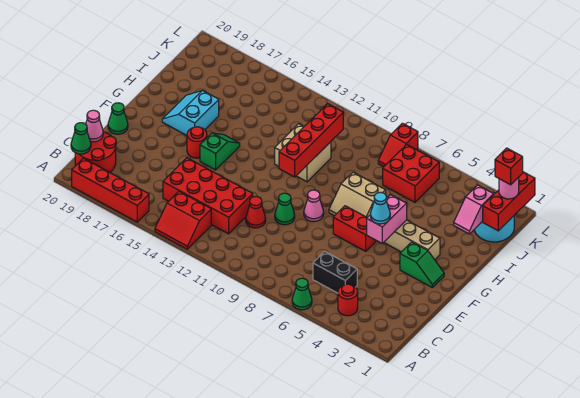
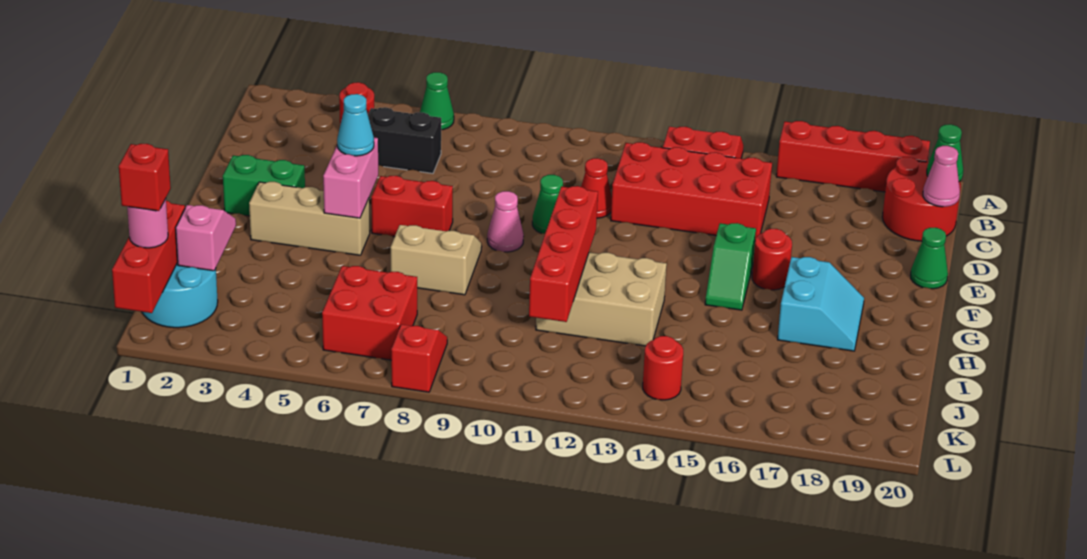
green 1x2 slope [400,242,444,287] -> green 1x2 brick [223,155,305,216]
tan 2x2 brick [275,124,331,182] -> tan 2x3 brick [536,252,667,346]
none -> red 1x1 round brick [643,336,683,400]

